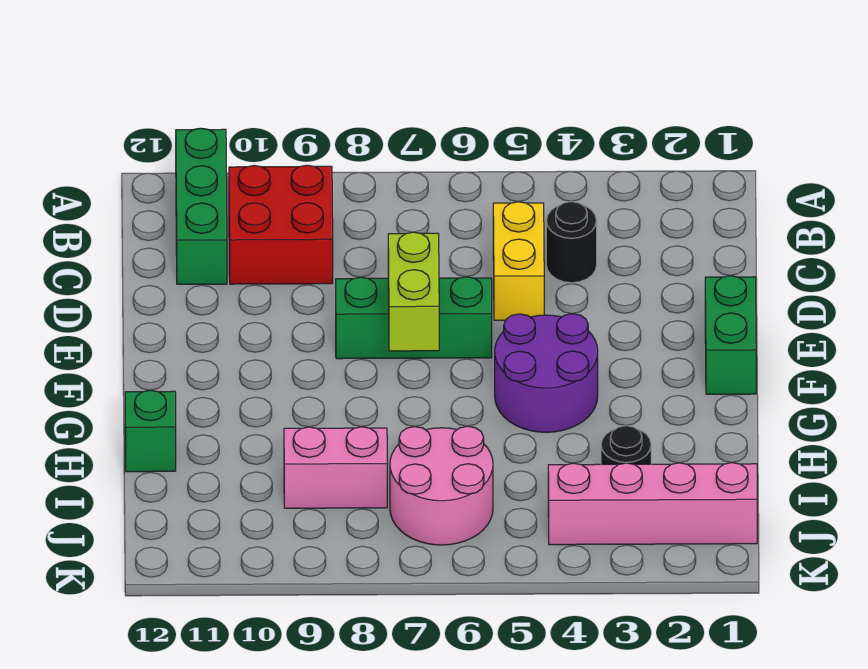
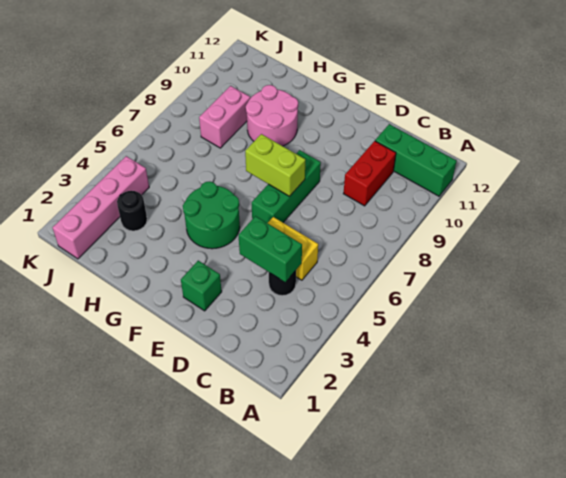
red 2x2 brick [229,165,333,284] -> red 1x2 brick [343,141,396,206]
green 1x2 brick [705,276,756,394] -> green 1x2 brick moved to [239,216,302,282]
purple 2x2 round brick [495,314,598,432] -> green 2x2 round brick [183,181,240,249]
green 1x1 brick [125,390,176,472] -> green 1x1 brick moved to [181,261,222,311]
pink 2x2 round brick [390,426,493,545] -> pink 2x2 round brick moved to [246,85,298,146]

